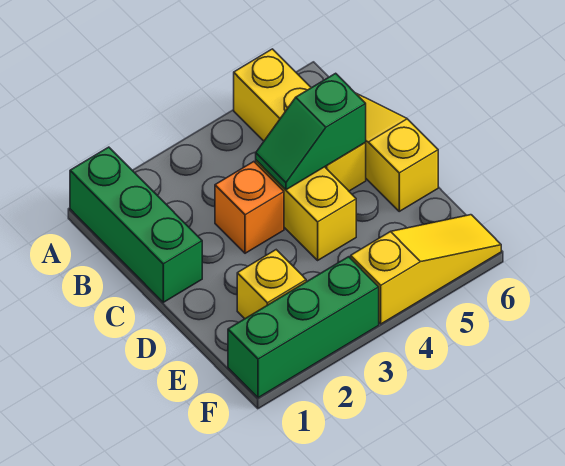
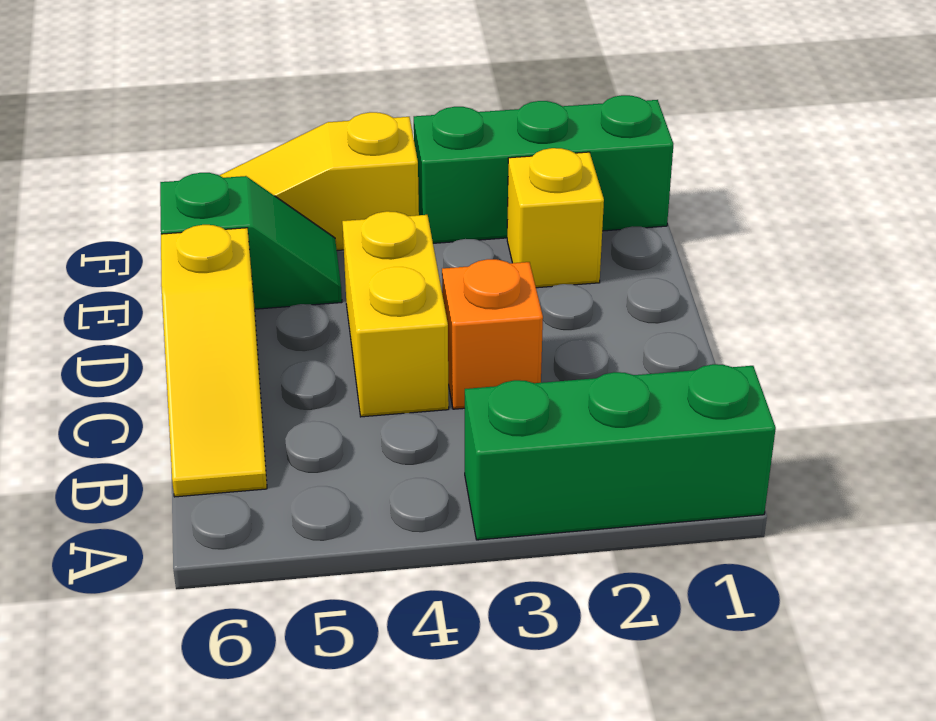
green 1x3 brick [70,147,202,302] -> green 1x3 brick turned to [465,364,776,540]
yellow 1x3 brick [234,49,366,191] -> none
green 1x2 slope [256,73,366,190] -> green 1x2 slope moved to [160,173,342,309]

